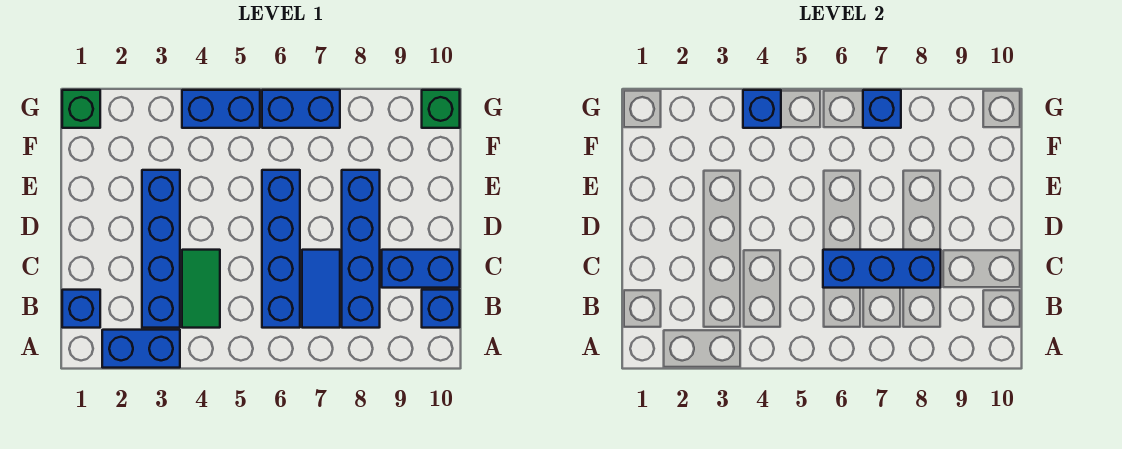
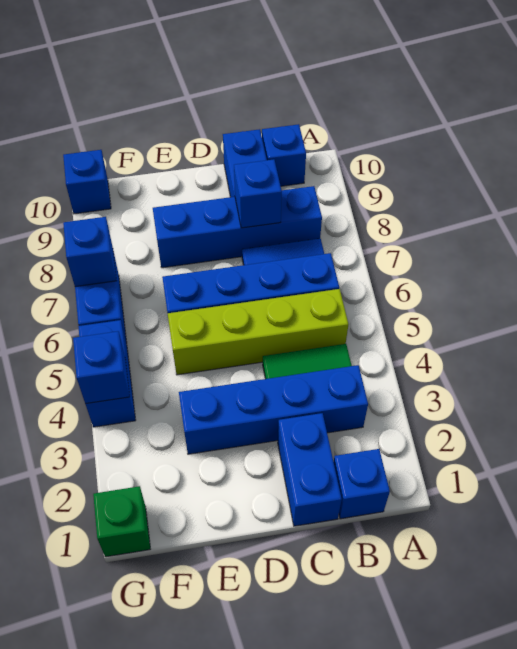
blue 1x2 brick [102,330,180,368] -> blue 1x2 brick moved to [278,413,342,526]
none -> lime 1x4 brick [168,289,348,375]
blue 1x3 brick [823,250,941,288] -> blue 1x1 brick [234,159,282,228]
green 1x1 brick [422,90,460,128] -> blue 1x1 brick [63,150,111,214]

